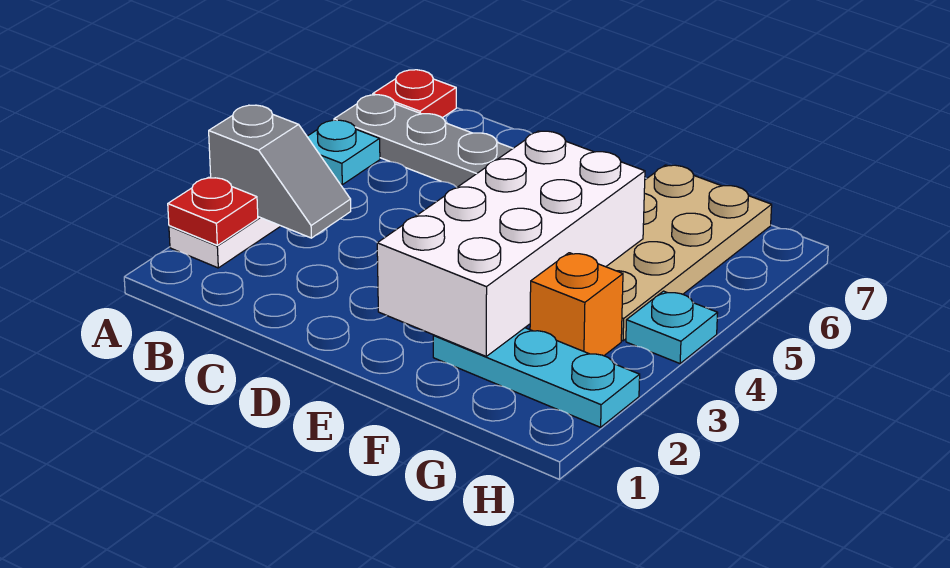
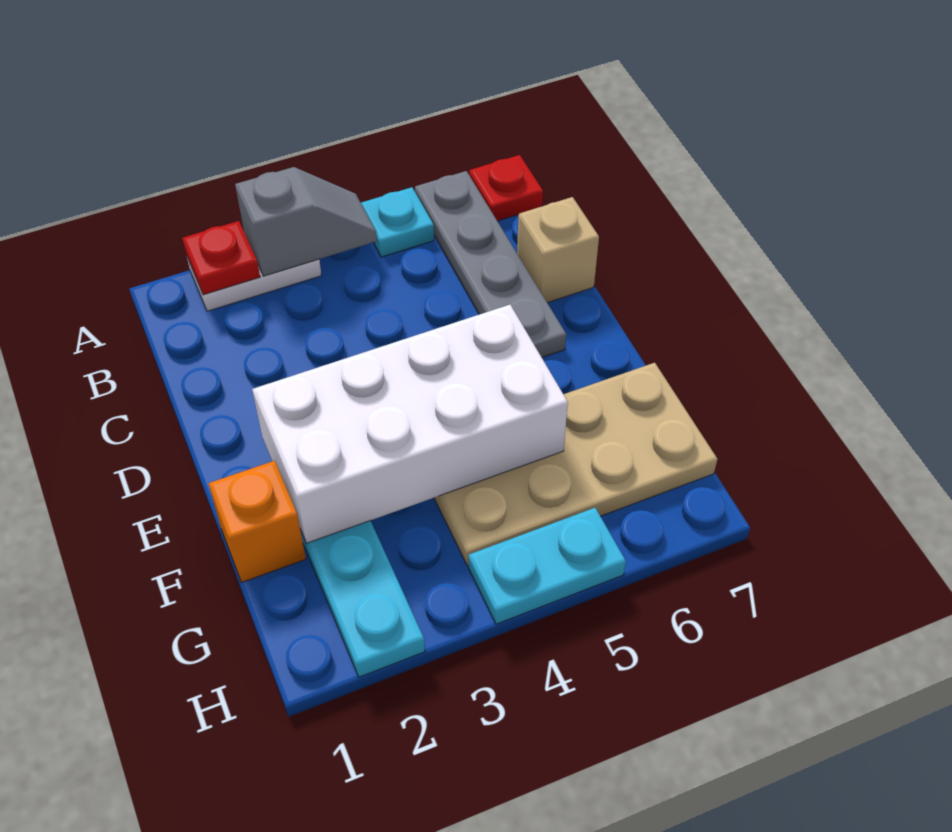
grey 1x2 slope [209,105,351,238] -> grey 1x2 slope turned to [235,167,377,276]
none -> tan 1x1 brick [517,197,599,303]
orange 1x1 brick [530,253,623,356] -> orange 1x1 brick moved to [208,461,306,582]
cyan 1x1 plate [626,291,718,363] -> cyan 1x2 plate [469,508,626,624]

